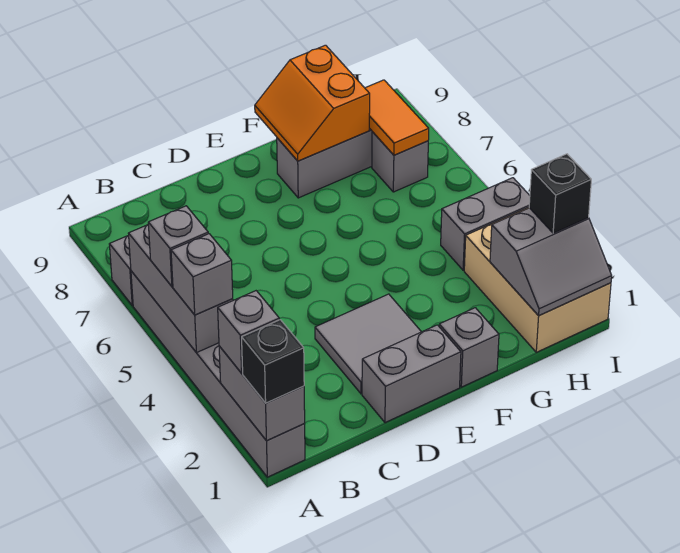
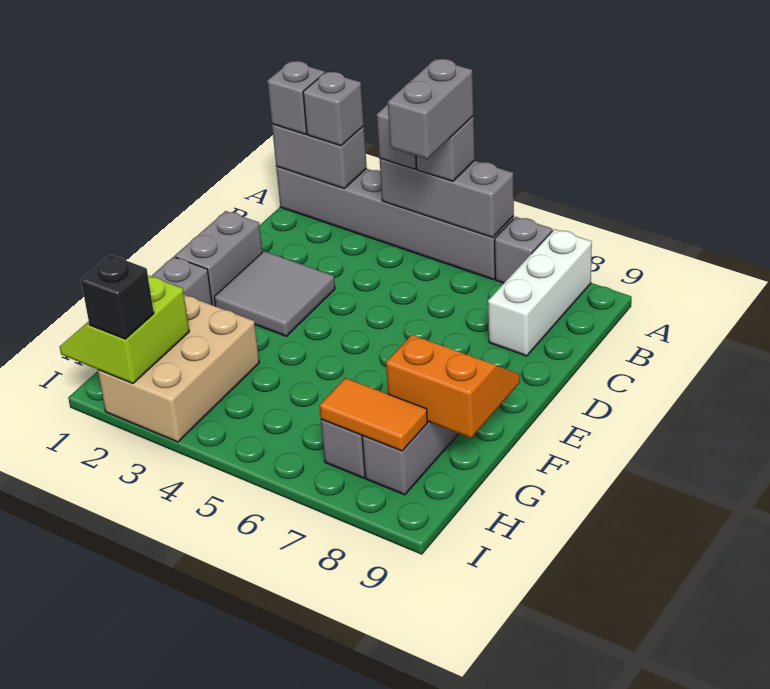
black 1x1 brick [242,320,304,403] -> grey 1x1 brick [267,61,325,134]
none -> white 1x3 brick [488,229,592,356]
tan 2x3 brick [464,207,611,352] -> tan 2x3 brick turned to [98,295,259,442]
grey 2x2 slope [490,208,612,316] -> lime 2x2 slope [60,275,189,383]
grey 1x2 brick [441,178,530,270] -> grey 1x2 brick moved to [388,59,474,159]

